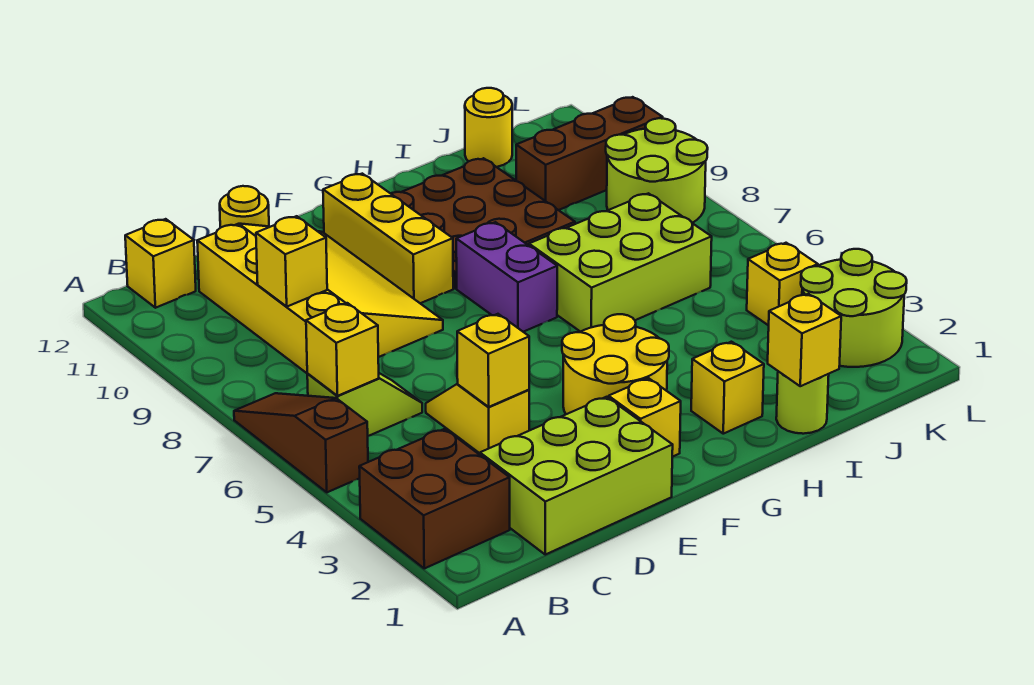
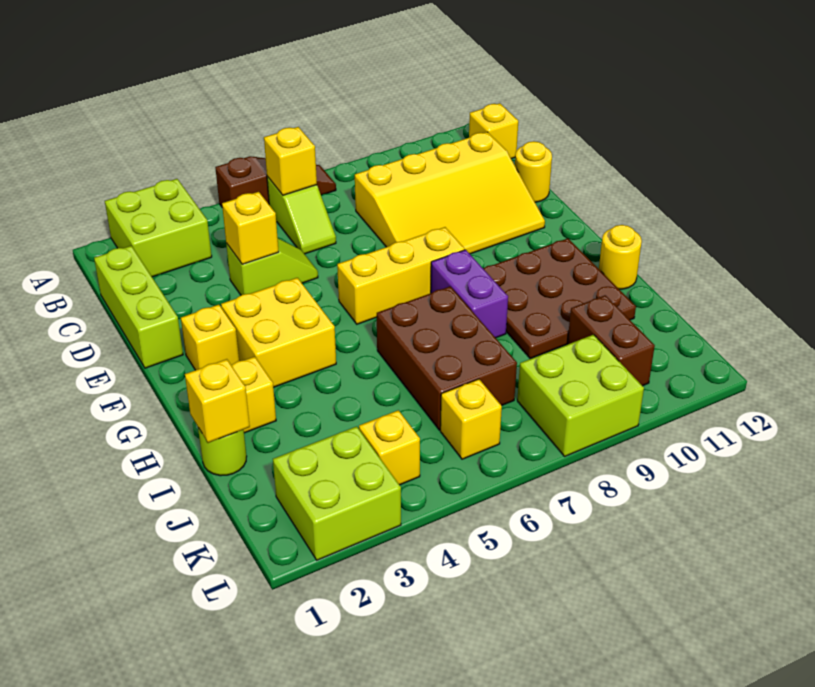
brown 2x2 brick [359,429,510,568] -> lime 2x2 brick [105,179,212,277]
lime 2x3 brick [480,397,673,555] -> lime 1x3 brick [94,246,183,368]
yellow 1x1 brick [256,216,327,307] -> yellow 1x1 brick moved to [440,379,502,459]
yellow 1x2 slope [426,384,529,453] -> lime 1x2 slope [226,238,318,295]
yellow 2x2 round brick [562,314,669,414] -> yellow 2x2 brick [221,278,336,387]
yellow 1x3 brick [323,174,453,303] -> yellow 1x3 brick moved to [337,227,465,324]
purple 1x2 brick [456,222,557,332] -> purple 1x2 brick turned to [431,250,508,338]
lime 2x3 brick [529,193,712,332] -> brown 2x3 brick [377,286,517,430]
brown 1x3 brick [516,97,663,210] -> brown 1x2 brick [567,295,655,386]
yellow 1x1 round brick [465,88,512,167] -> yellow 1x1 round brick moved to [599,225,642,289]
lime 2x2 round brick [801,249,907,367] -> lime 2x2 brick [273,426,401,560]
lime 2x2 round brick [606,118,708,223] -> lime 2x2 brick [517,335,644,456]

